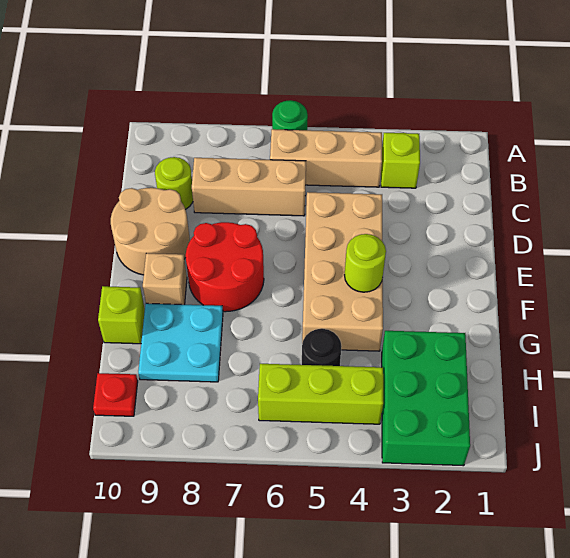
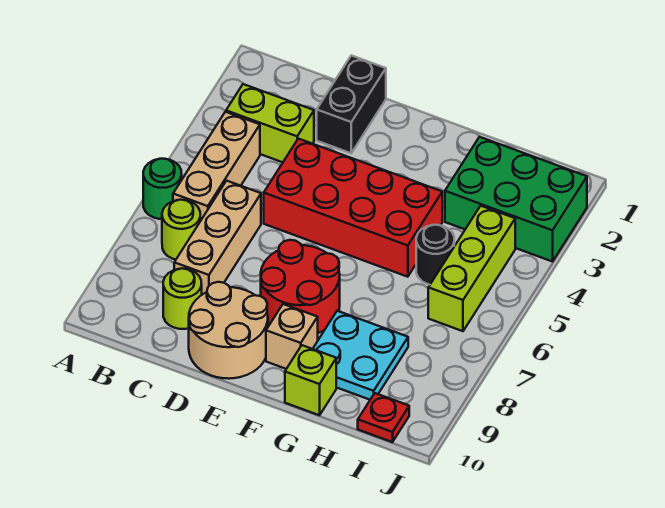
lime 1x1 brick [381,133,420,188] -> lime 1x2 brick [226,84,314,162]
none -> black 1x2 brick [317,55,386,153]
tan 2x4 brick [302,192,383,351] -> red 2x4 brick [264,139,442,277]
lime 1x1 round brick [345,234,386,292] -> lime 1x1 round brick moved to [162,200,200,259]

